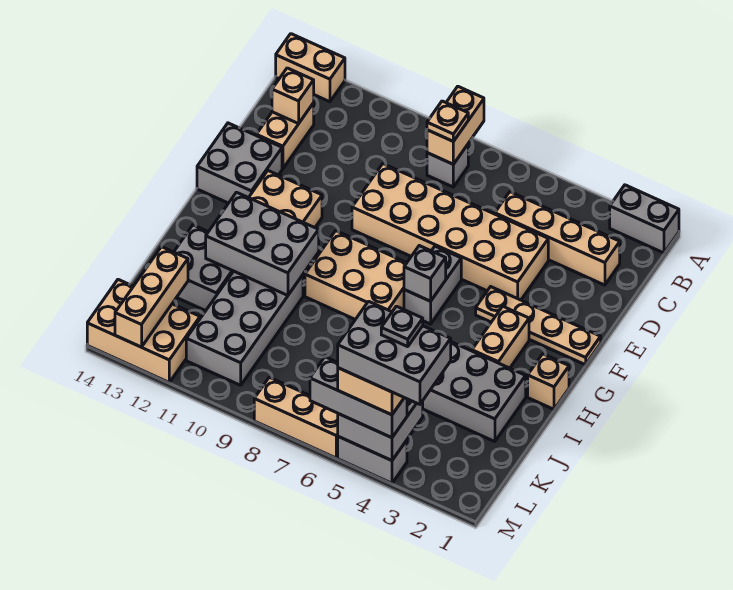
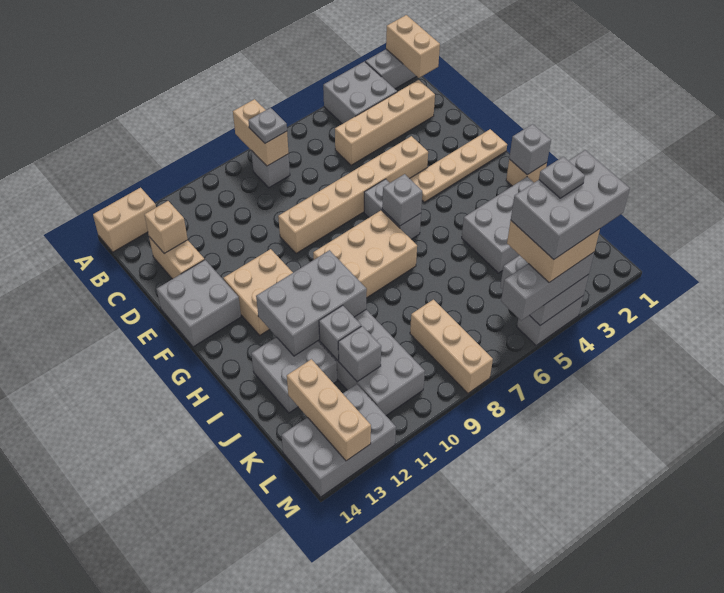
none -> grey 2x2 brick [323,61,397,124]
tan 1x1 plate [427,101,468,141] -> grey 1x1 plate [248,108,287,143]
tan 2x6 brick [352,164,548,300] -> tan 1x6 brick [278,136,428,253]
tan 1x2 brick [472,306,529,368] -> tan 1x2 brick moved to [386,15,440,78]
none -> grey 1x1 brick [509,124,551,175]
none -> grey 1x1 brick [319,305,361,360]
none -> grey 1x1 brick [338,326,381,382]
tan 2x3 brick [87,280,200,382] -> grey 2x3 brick [282,384,396,497]
tan 1x3 brick [254,377,338,458] -> tan 1x3 brick turned to [410,300,493,393]

